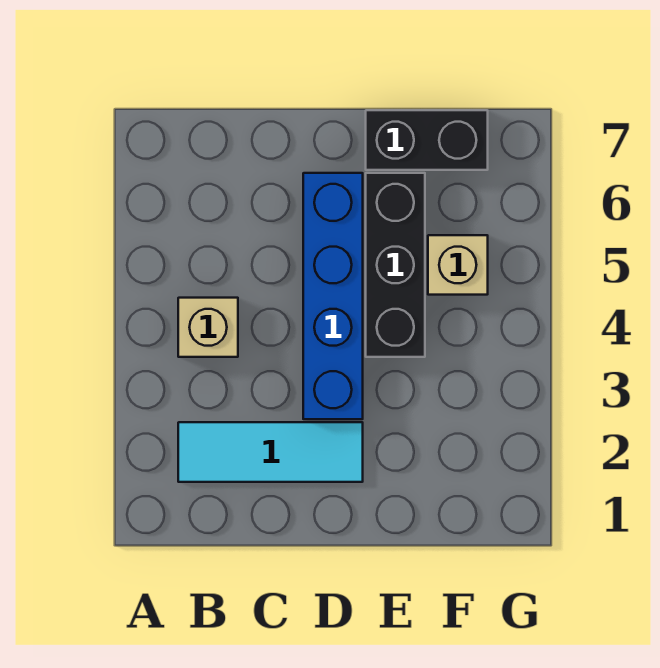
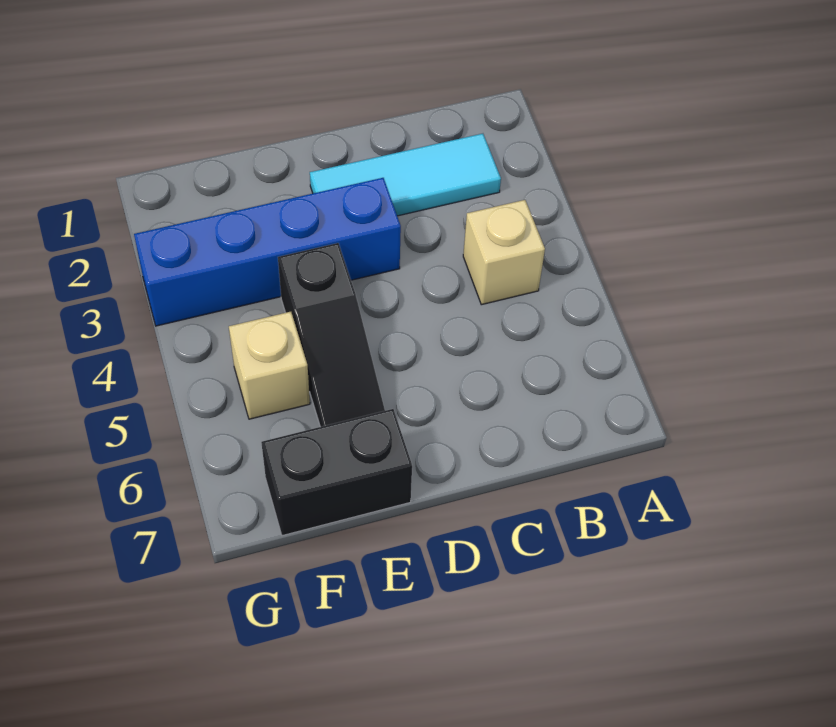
blue 1x4 brick [303,173,363,419] -> blue 1x4 brick turned to [134,178,401,326]
black 1x3 brick [366,173,425,357] -> black 1x3 slope [278,243,385,427]

